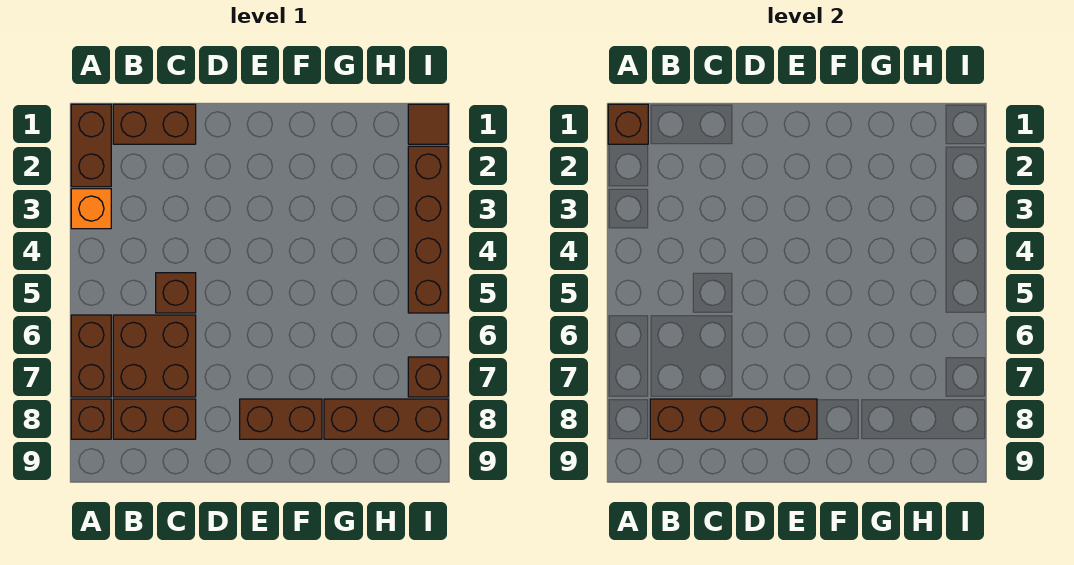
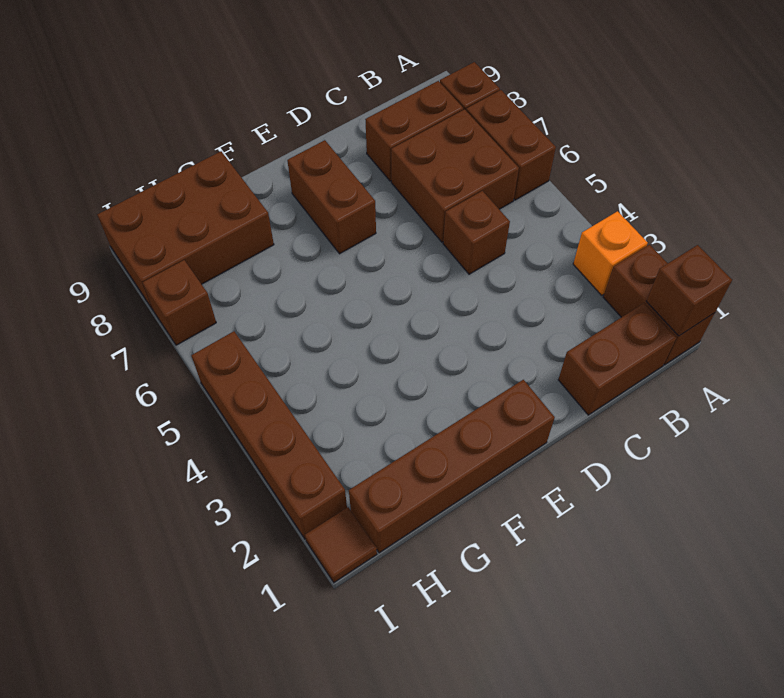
brown 1x4 brick [650,399,817,439] -> brown 1x4 brick moved to [349,380,555,553]
brown 1x2 brick [240,399,322,439] -> brown 1x2 brick turned to [287,140,376,254]
brown 1x3 brick [324,399,448,439] -> brown 2x3 brick [97,151,274,310]

